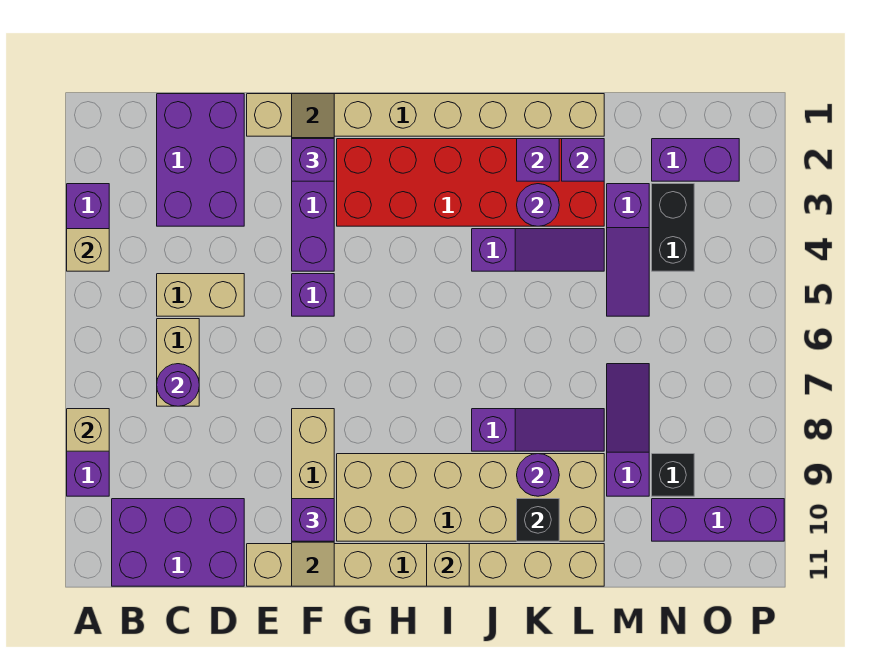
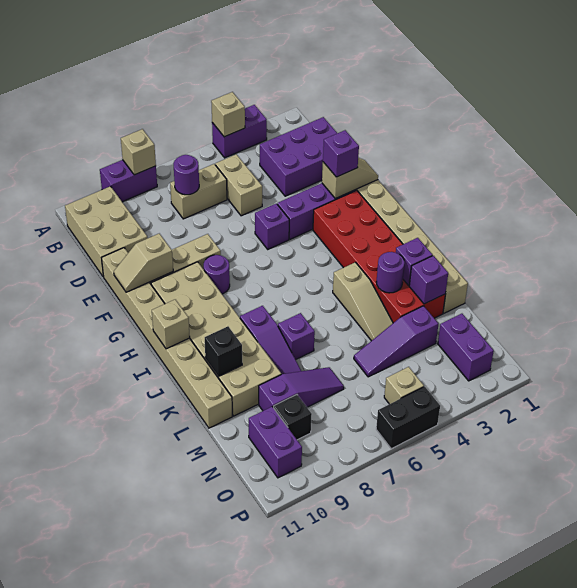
purple 2x3 brick [112,499,244,586] -> tan 2x3 brick [65,186,147,277]
purple 1x1 brick [292,499,334,541] -> purple 1x1 brick moved to [278,313,315,360]
purple 1x3 slope [472,229,604,271] -> tan 1x3 slope [333,262,393,341]
purple 1x1 round brick [517,454,559,496] -> purple 1x1 round brick moved to [204,255,230,294]
black 1x2 brick [652,184,694,271] -> black 1x2 brick moved to [376,387,440,449]
purple 1x3 brick [652,499,784,541] -> purple 1x2 brick [249,407,302,478]
none -> tan 1x1 brick [384,367,424,404]

